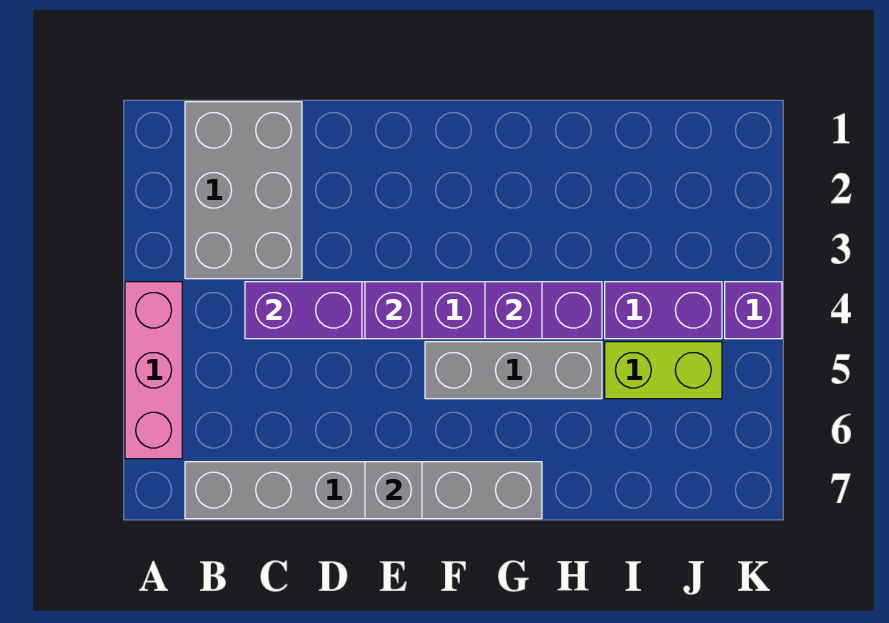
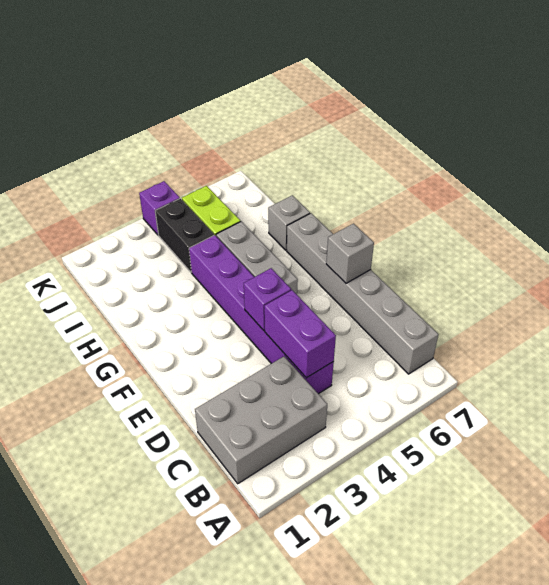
pink 1x3 brick [125,282,182,459] -> none
purple 1x1 brick [485,282,542,339] -> none
none -> grey 1x1 brick [268,195,310,250]
purple 1x2 brick [605,282,722,339] -> black 1x2 brick [155,198,214,272]

